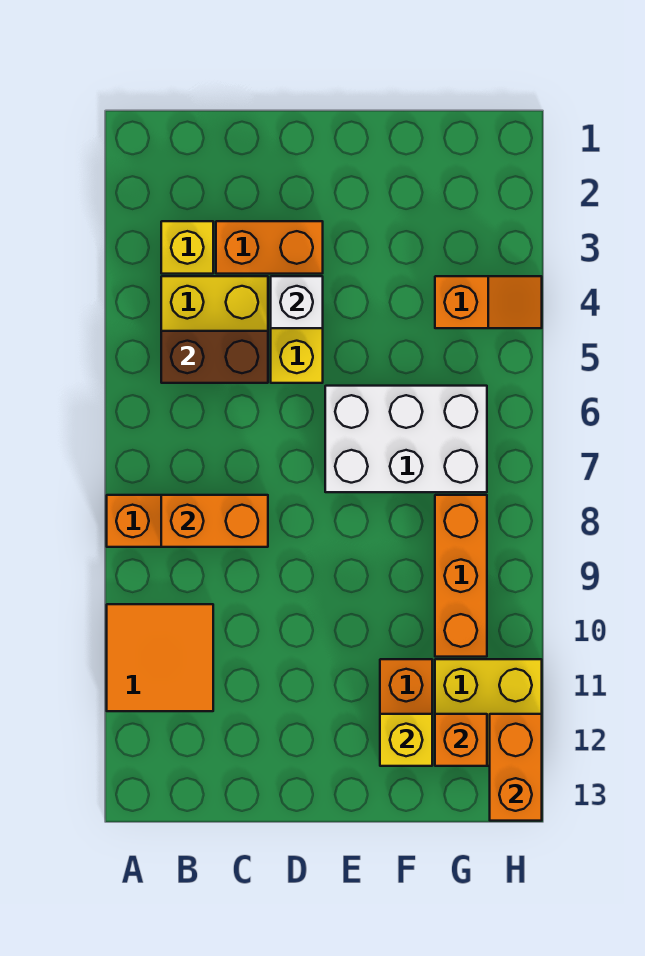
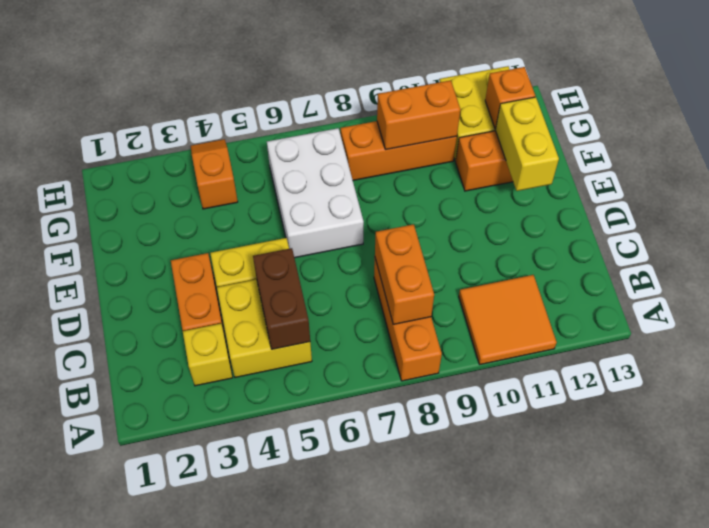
white 1x1 brick [271,276,323,328] -> none
yellow 1x1 brick [380,714,432,766] -> yellow 1x2 brick [495,97,559,191]
orange 1x2 brick [490,714,542,821] -> orange 1x2 brick moved to [377,80,461,150]

